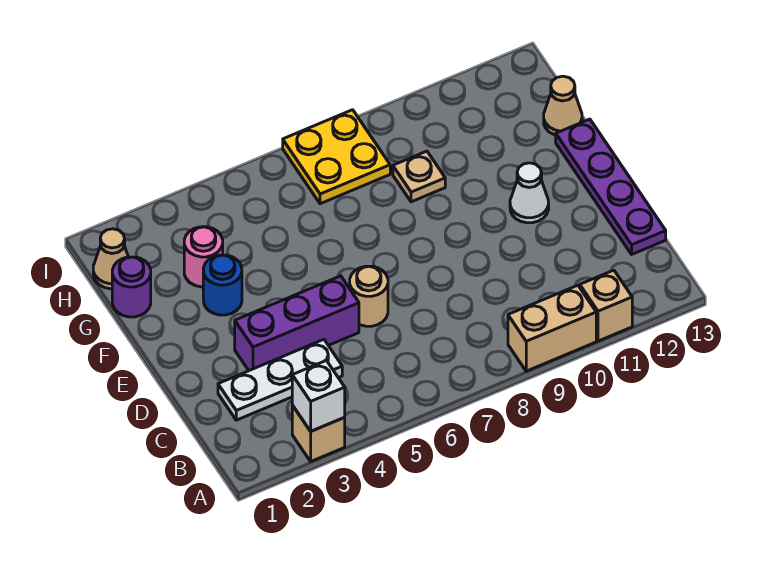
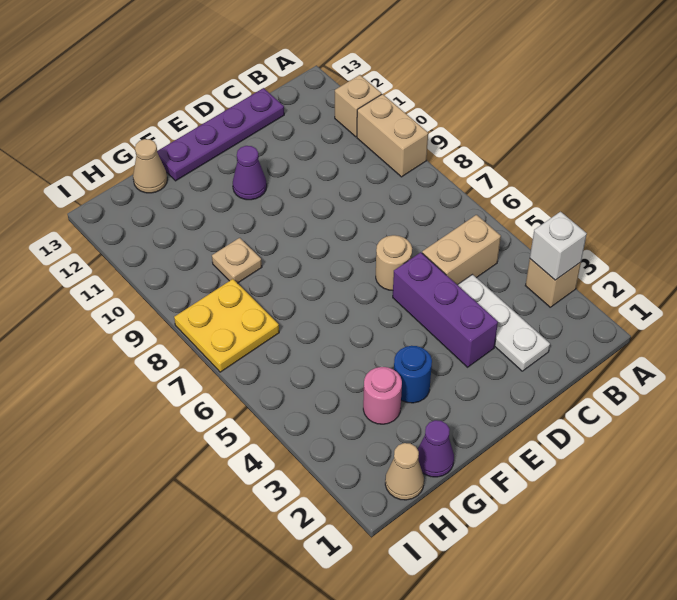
none -> tan 1x2 brick [422,215,501,285]
white 1x1 cone [510,163,549,223] -> purple 1x1 cone [233,146,267,200]
purple 1x1 round brick [112,257,151,317] -> purple 1x1 cone [418,420,454,477]

